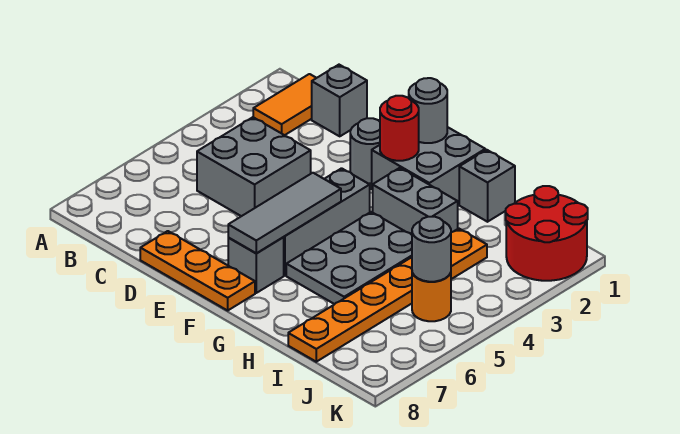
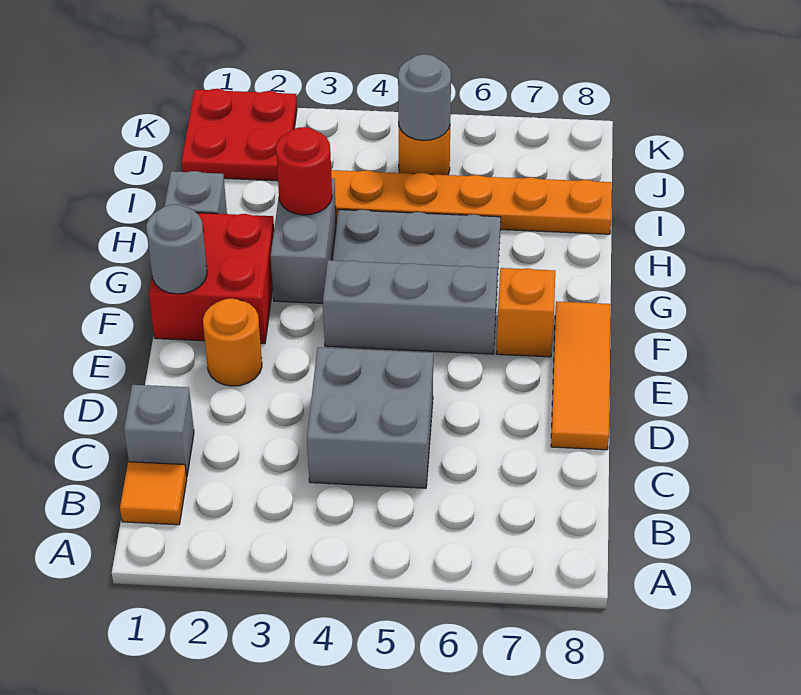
orange 1x2 tile [253,74,316,135] -> orange 1x1 tile [120,462,187,525]
orange 1x3 plate [140,231,255,310] -> orange 1x3 tile [551,301,610,450]
grey 1x1 round brick [350,118,380,183] -> orange 1x1 round brick [203,299,262,386]
grey 2x2 brick [372,127,485,205] -> red 2x2 brick [149,213,274,344]
red 1x1 round brick [380,96,419,161] -> red 1x1 round brick moved to [276,127,332,215]
grey 1x3 tile [228,173,341,253] -> none
grey 1x1 brick [228,237,284,293] -> orange 1x1 brick [496,268,555,357]
red 2x2 round brick [506,186,588,281] -> red 2x2 plate [182,89,297,181]

